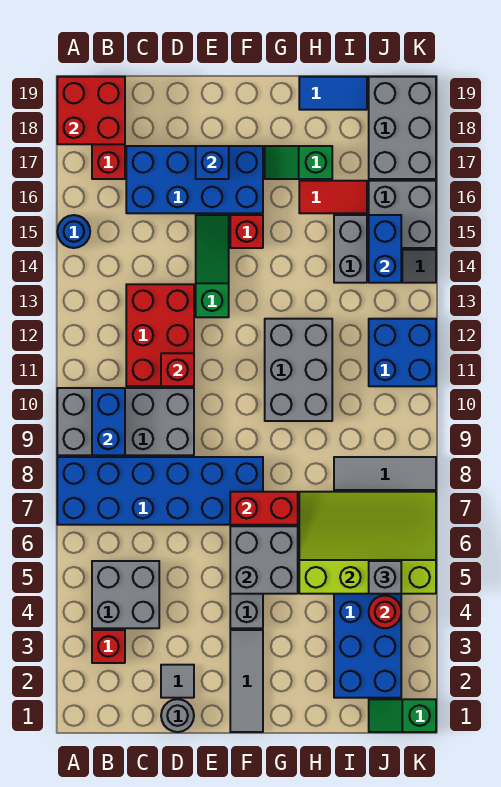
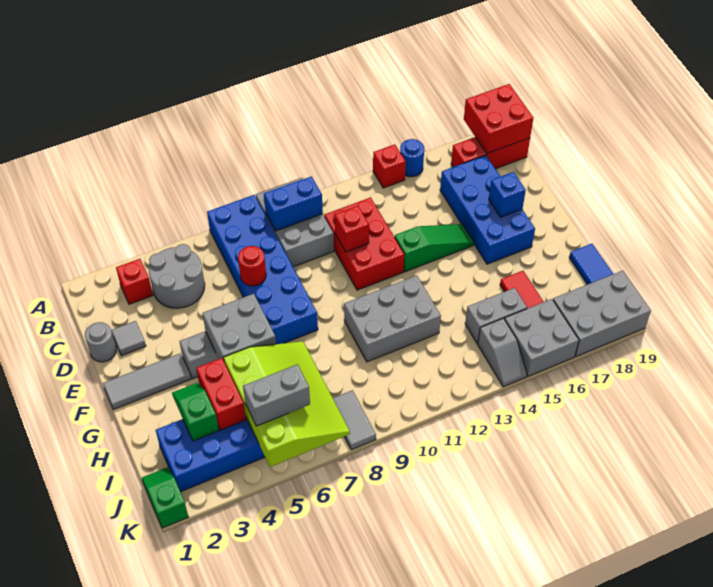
grey 2x4 brick [57,388,194,455] -> grey 2x3 brick [256,178,334,267]
grey 2x2 brick [92,561,159,628] -> grey 2x2 round brick [149,244,205,308]
red 2x3 brick [126,284,194,386] -> red 2x3 brick turned to [324,197,405,290]
red 1x2 brick [230,492,298,525] -> red 1x2 brick moved to [196,358,246,430]
red 1x1 brick [230,215,263,248] -> red 1x1 brick moved to [373,144,406,188]
green 1x2 slope [265,146,332,179] -> green 1x2 slope moved to [172,383,219,441]
grey 1x3 tile [334,457,436,490] -> grey 1x2 tile [333,390,376,450]
red 1x1 round brick [369,596,401,628] -> red 1x1 round brick moved to [238,246,266,286]
grey 1x1 brick [369,561,401,594] -> grey 1x2 brick [243,364,310,426]
blue 2x2 brick [369,319,436,386] -> none
blue 1x2 brick [369,215,401,283] -> none

